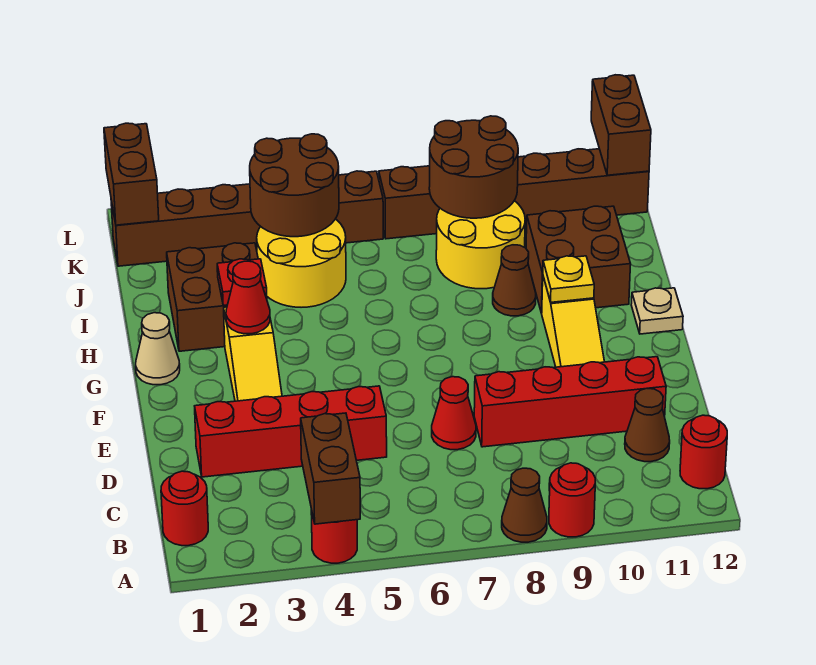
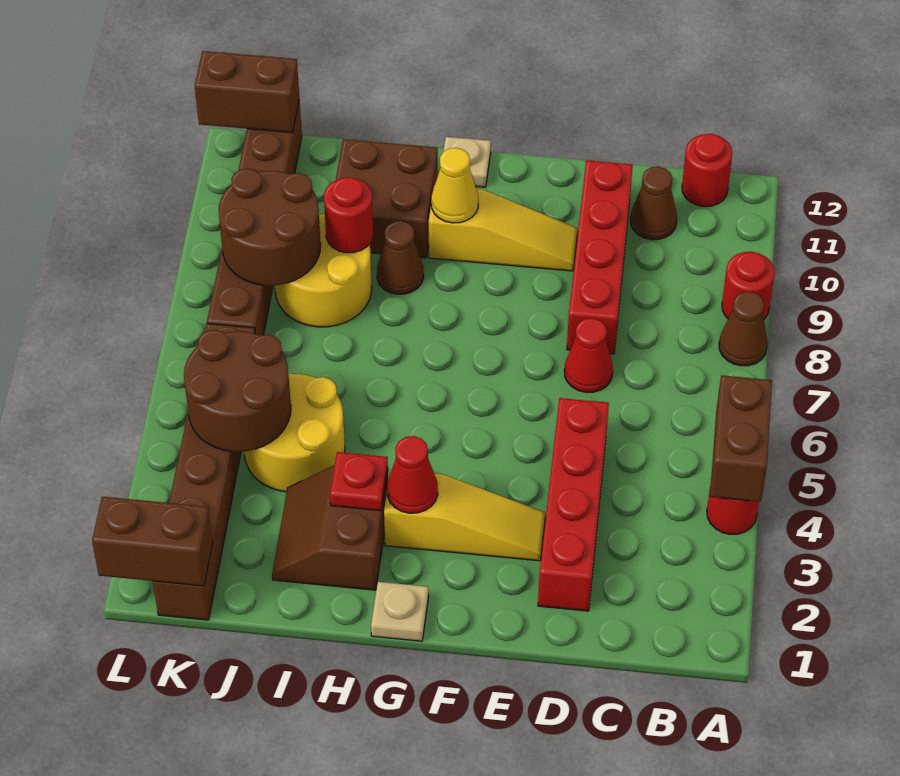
brown 1x2 brick [301,413,360,524] -> brown 1x2 brick turned to [710,375,772,502]
red 1x1 round brick [161,471,208,546] -> red 1x1 round brick moved to [324,177,373,253]
tan 1x1 cone [136,313,180,385] -> tan 1x1 plate [371,582,429,641]
yellow 1x1 plate [543,256,594,302] -> yellow 1x1 cone [431,148,478,223]
brown 2x2 brick [167,243,258,351] -> brown 2x2 slope [272,465,388,590]

